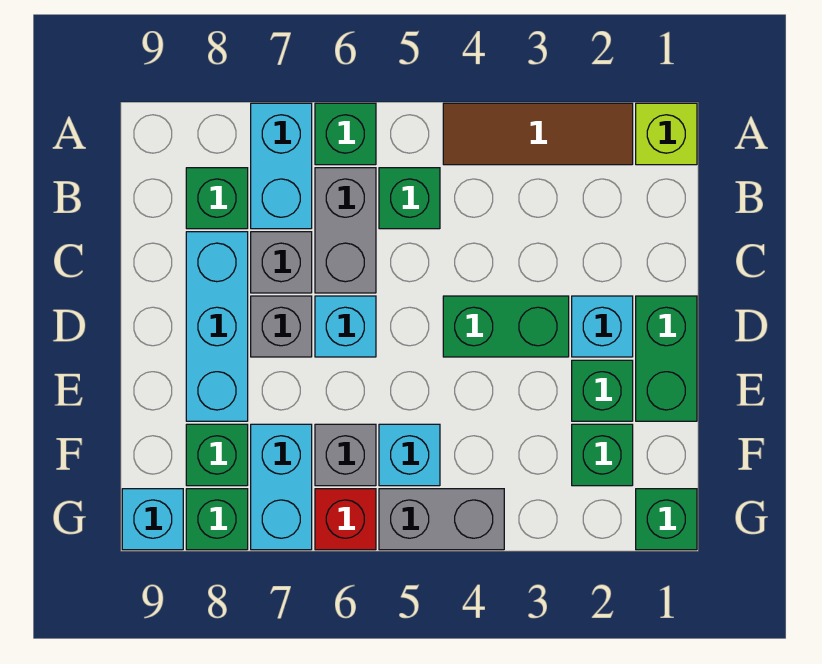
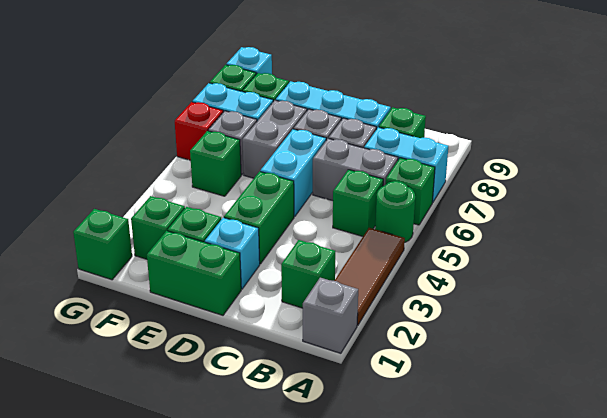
lime 1x1 brick [636,103,697,165] -> grey 1x1 brick [303,278,358,353]
none -> green 1x1 round brick [375,181,415,242]
none -> green 1x1 brick [281,240,335,308]
cyan 1x1 brick [315,296,376,357] -> cyan 1x2 brick [260,129,326,217]
cyan 1x1 brick [379,424,440,486] -> green 1x1 brick [190,131,241,196]
grey 1x2 brick [379,489,504,550] -> grey 1x2 brick moved to [242,100,307,178]

